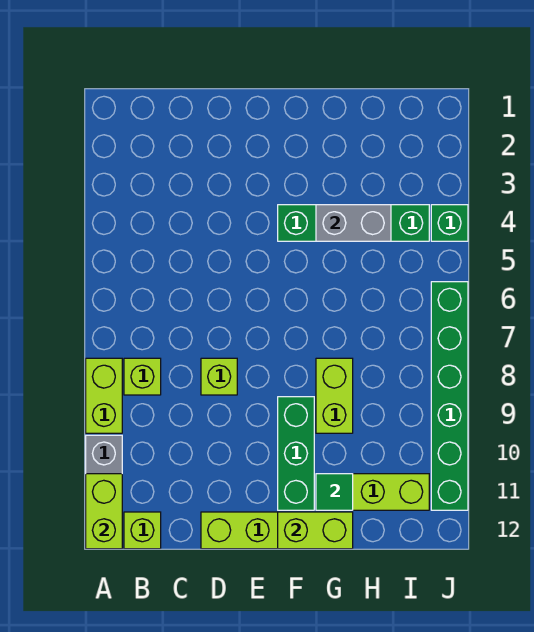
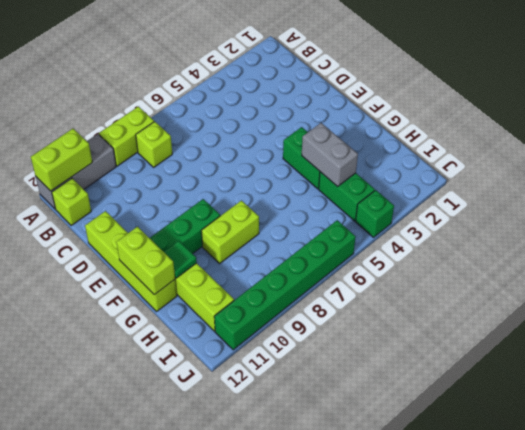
lime 1x1 brick [201,358,237,395] -> none

